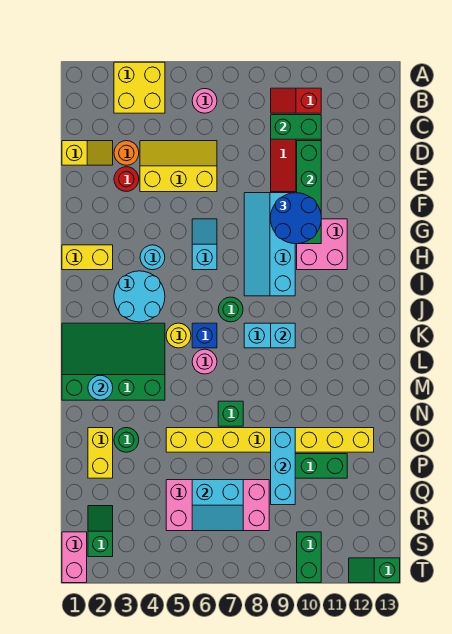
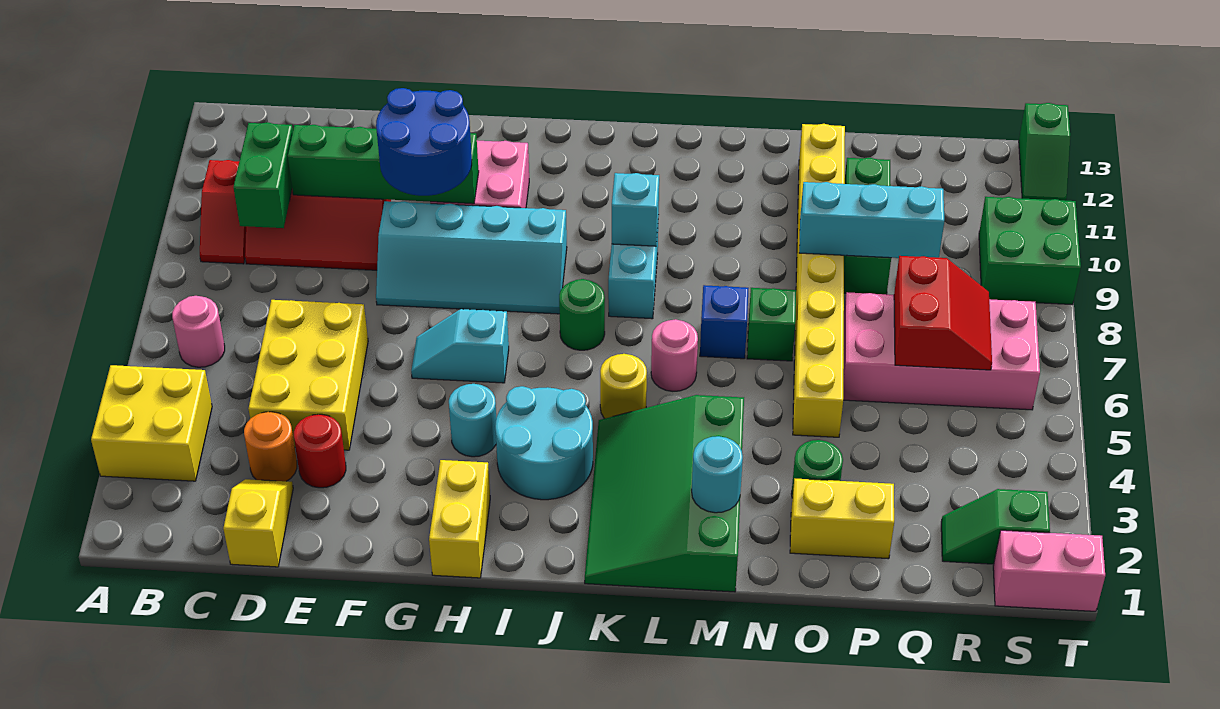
yellow 2x3 slope [140,141,217,192] -> yellow 2x3 brick [248,300,368,450]
blue 1x1 brick [192,323,217,348] -> blue 1x1 brick moved to [700,285,749,359]
pink 2x4 brick [166,480,269,531] -> pink 2x4 brick turned to [843,292,1040,410]
cyan 2x2 slope [192,480,243,531] -> red 2x2 slope [894,256,992,370]
green 1x2 brick [297,532,321,583] -> green 2x2 brick [979,197,1081,305]

